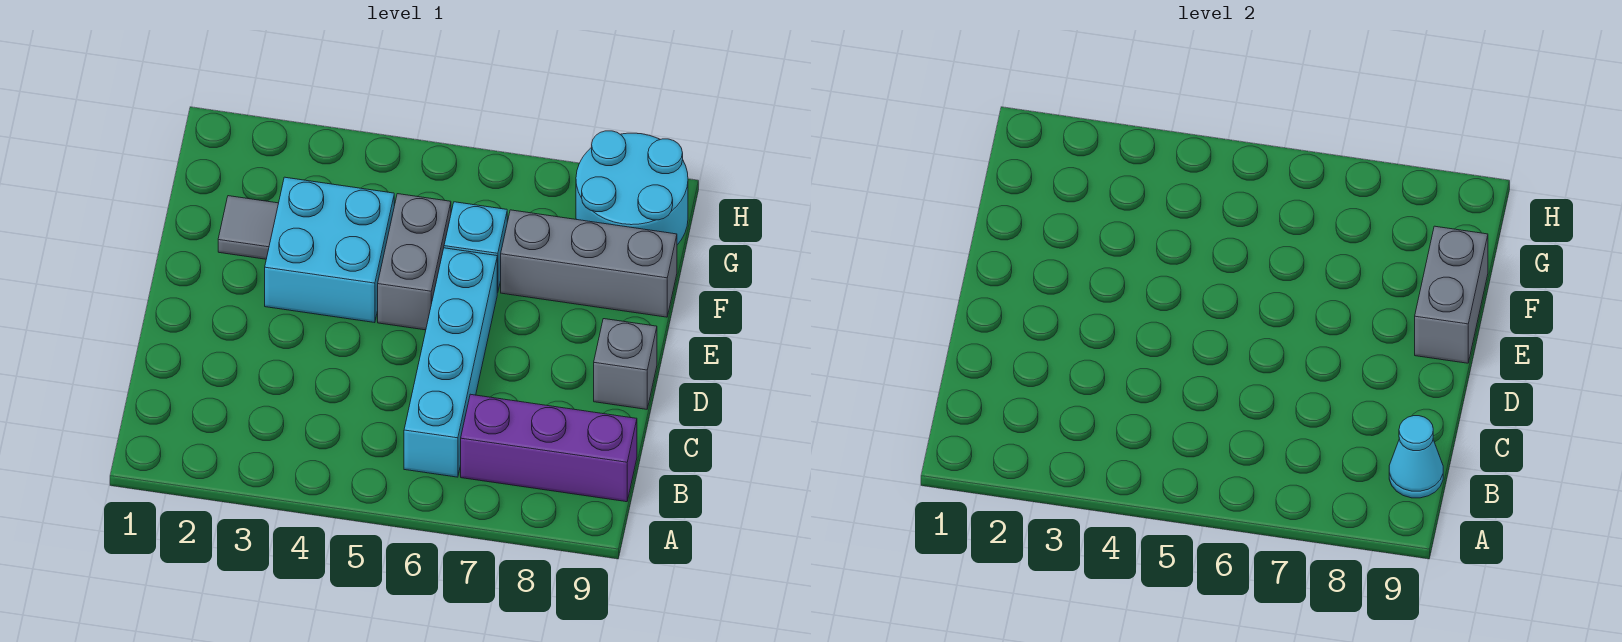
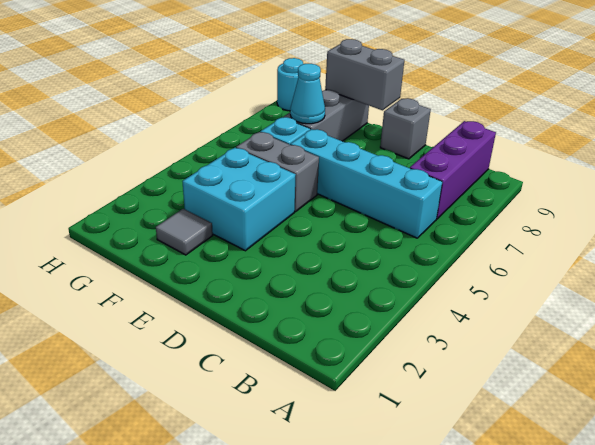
cyan 1x1 cone [1389,416,1443,498] -> cyan 1x1 cone moved to [290,64,325,124]
cyan 2x2 round brick [576,131,688,245] -> cyan 1x1 round brick [277,58,303,111]

